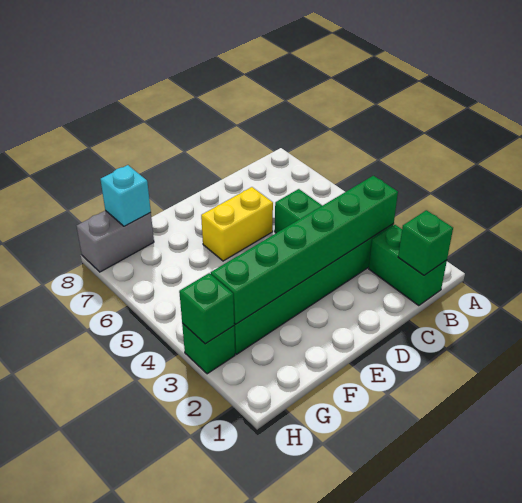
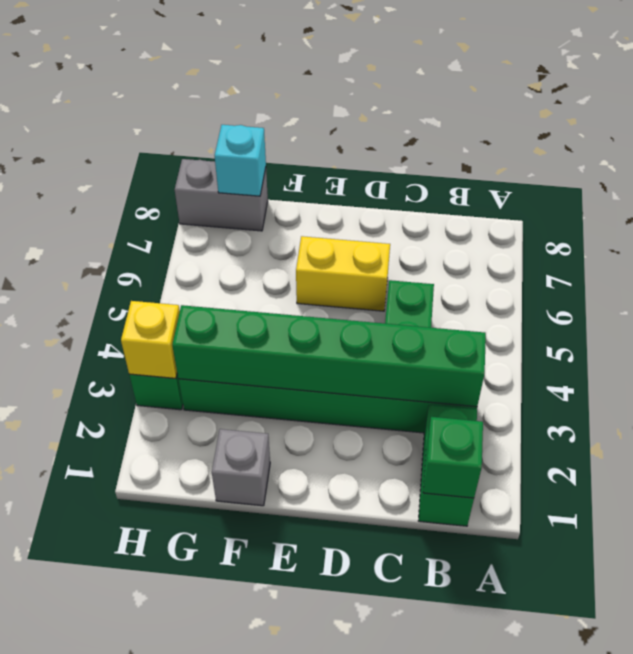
none -> grey 1x1 brick [212,429,270,506]
green 1x1 brick [179,273,234,344] -> yellow 1x1 brick [121,301,180,379]

